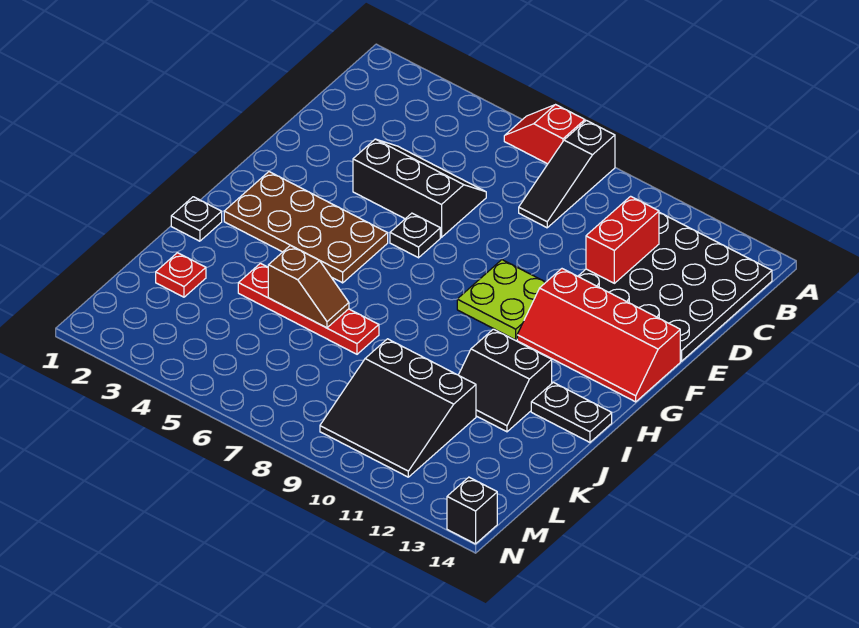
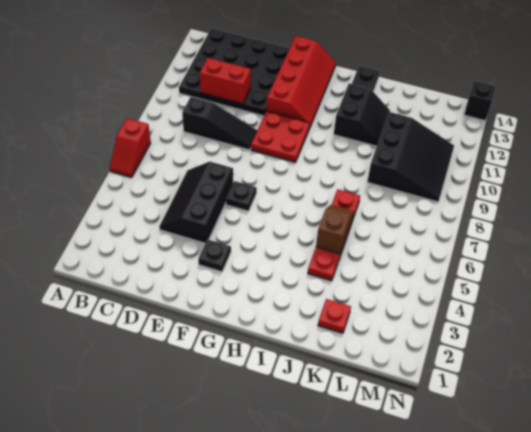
black 1x3 slope [519,120,615,228] -> black 1x3 slope moved to [182,97,257,150]
lime 2x2 plate [457,260,546,340] -> red 2x2 plate [251,111,310,162]
brown 2x4 plate [224,172,388,283] -> none
black 1x1 plate [171,197,222,241] -> black 1x1 plate moved to [198,240,231,272]

